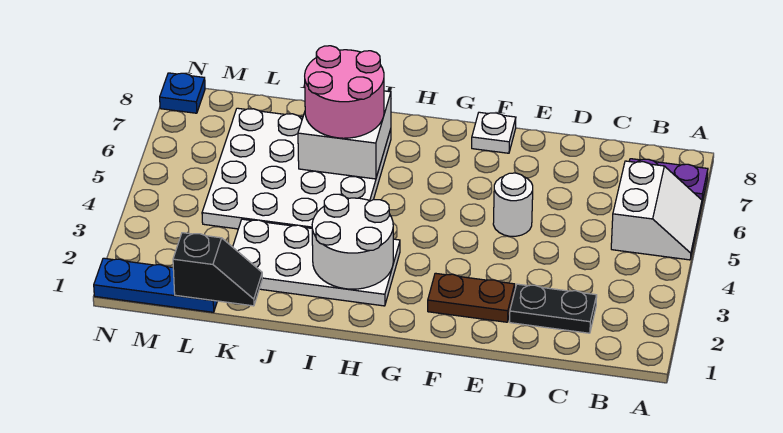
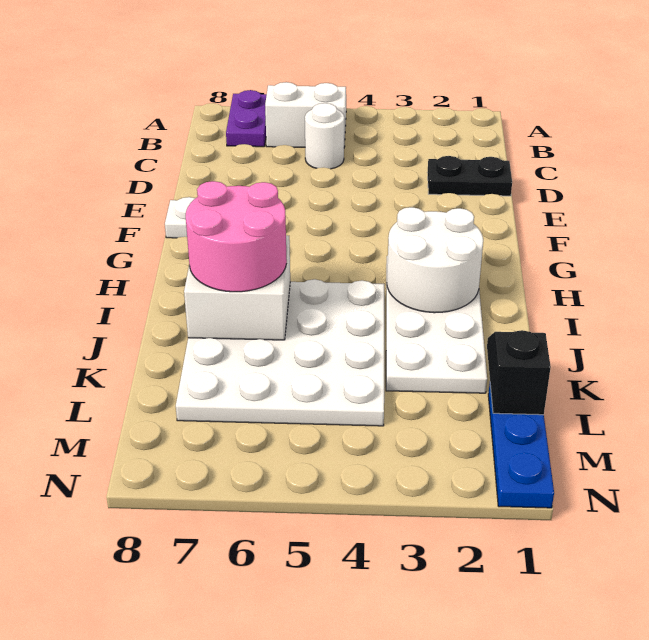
black 1x2 plate [510,284,597,333] -> black 1x2 plate turned to [428,156,512,196]
brown 1x2 plate [428,273,515,322] -> none
white 1x1 round brick [493,173,533,236] -> white 1x1 round brick moved to [305,103,344,169]
blue 1x1 plate [160,73,205,113] -> none

